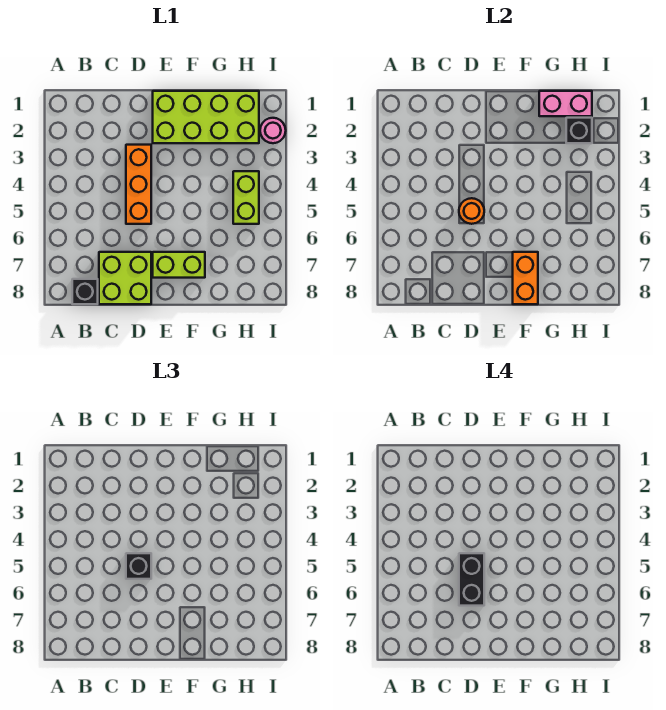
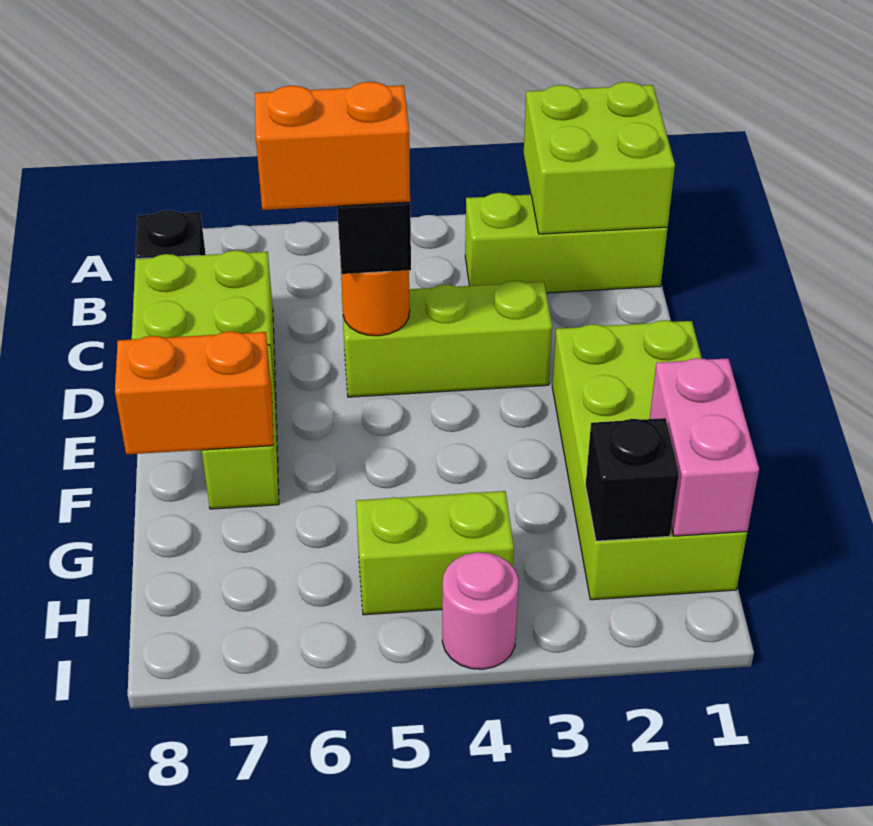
none -> lime 2x2 brick [524,82,675,234]
none -> lime 1x3 brick [465,193,668,293]
orange 1x3 brick [126,145,151,224] -> lime 1x3 brick [342,281,552,397]
black 1x2 brick [459,553,484,606] -> orange 1x2 brick [255,82,410,210]
pink 1x1 round brick [260,118,286,143] -> pink 1x1 round brick moved to [442,552,519,669]

